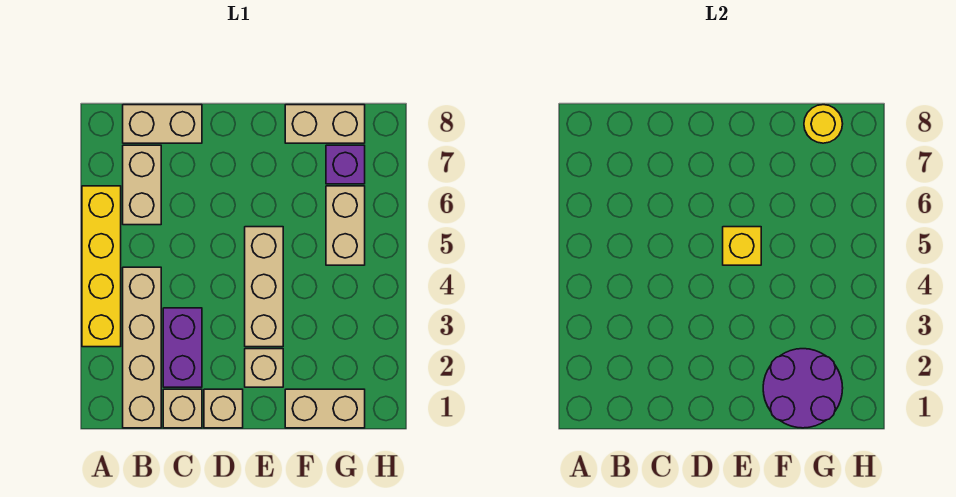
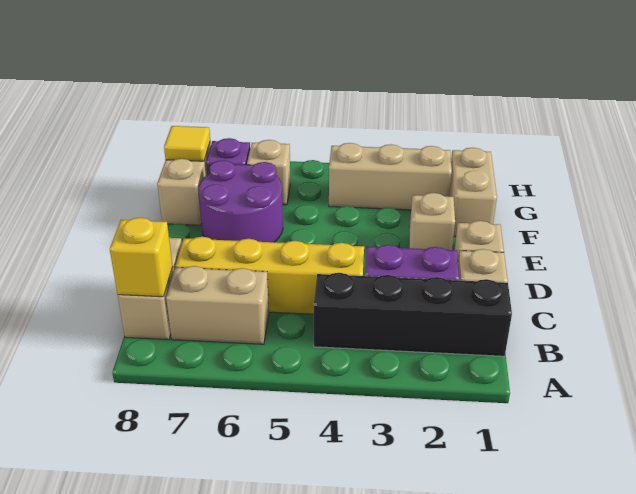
yellow 1x4 brick [82,186,121,347] -> yellow 1x4 brick moved to [175,237,364,314]
tan 1x4 brick [123,267,161,428] -> black 1x4 brick [314,273,512,356]
tan 1x3 brick [245,227,283,347] -> tan 1x3 brick moved to [329,143,452,210]
yellow 1x1 brick [723,227,761,265] -> yellow 1x1 brick moved to [110,218,173,297]
purple 2x2 round brick [763,349,843,428] -> purple 2x2 round brick moved to [199,160,283,242]
tan 1x2 brick [326,186,365,265] -> tan 1x1 brick [247,140,290,205]
yellow 1x1 round brick [804,105,843,143] -> yellow 1x1 tile [164,126,210,161]

